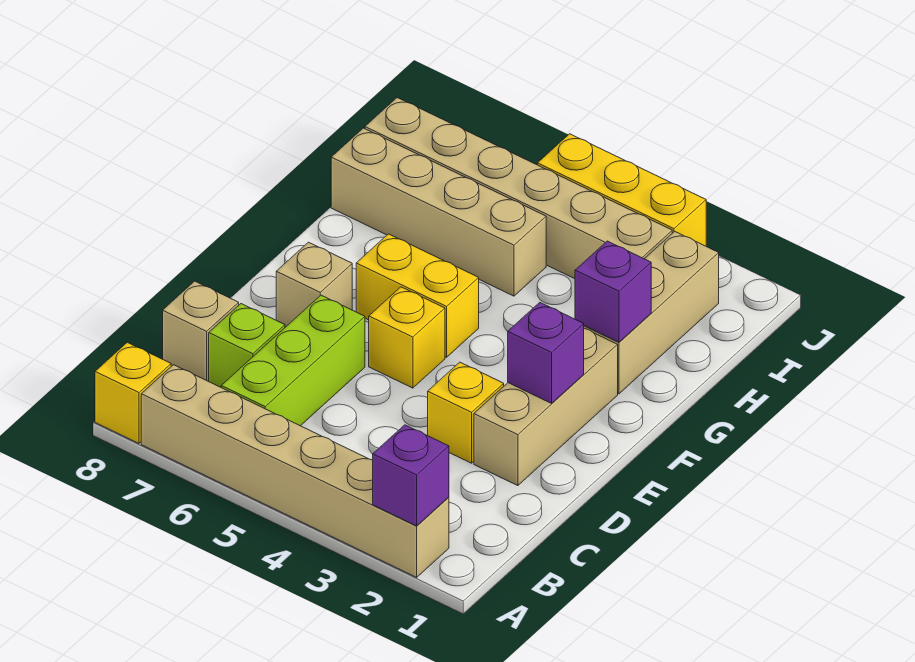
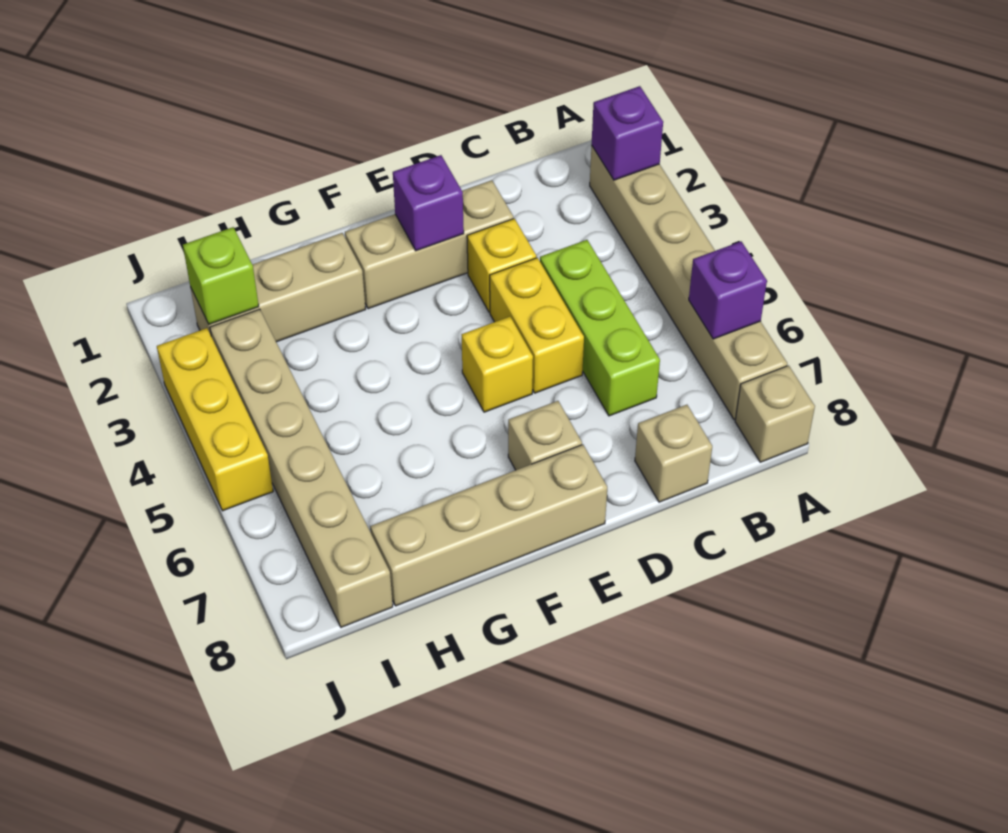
yellow 1x1 brick [95,342,171,443] -> tan 1x1 brick [735,365,815,462]
lime 1x3 brick [221,295,365,426] -> lime 1x3 brick turned to [540,240,660,416]
lime 1x1 brick [209,304,285,387] -> lime 1x1 brick moved to [183,227,259,324]
yellow 1x2 brick [356,234,479,357] -> yellow 1x2 brick moved to [490,258,584,393]
purple 1x1 brick [575,241,651,342] -> purple 1x1 brick moved to [689,242,767,339]
tan 1x4 brick [331,128,546,296] -> tan 1x4 brick turned to [370,445,607,606]

